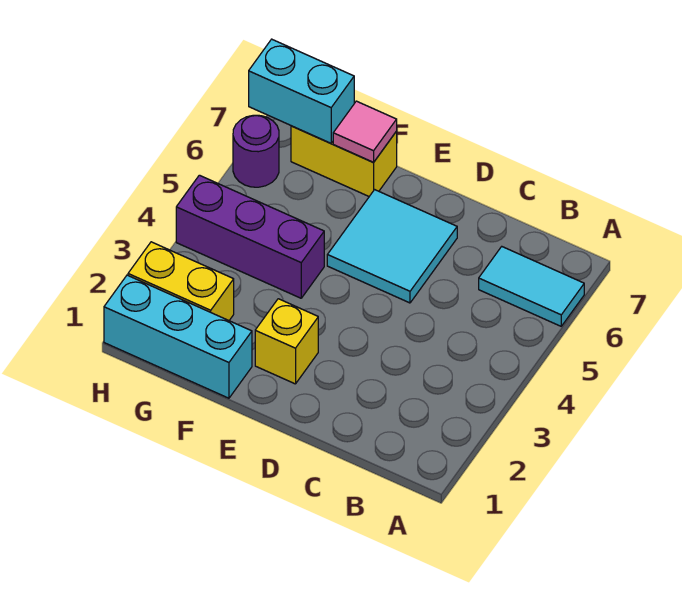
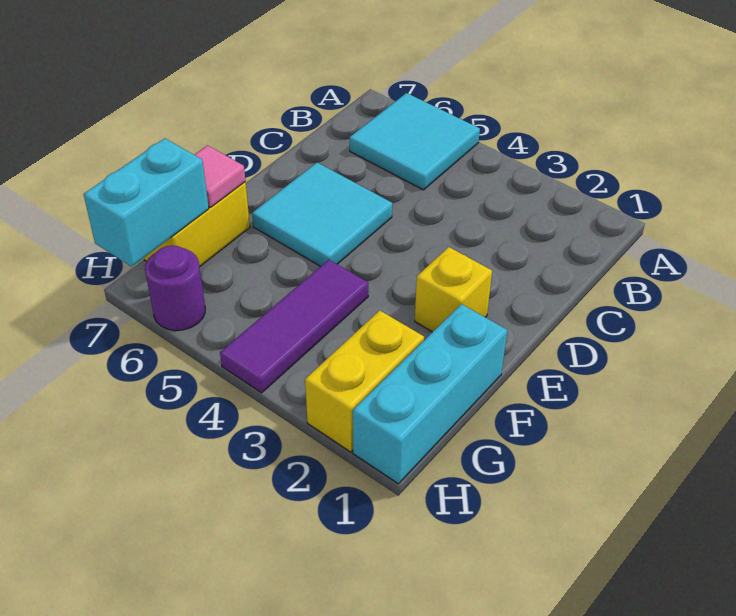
cyan 1x2 tile [479,247,584,326] -> cyan 2x2 tile [350,93,480,190]
purple 1x3 brick [176,175,324,298] -> purple 1x3 tile [220,260,368,393]

